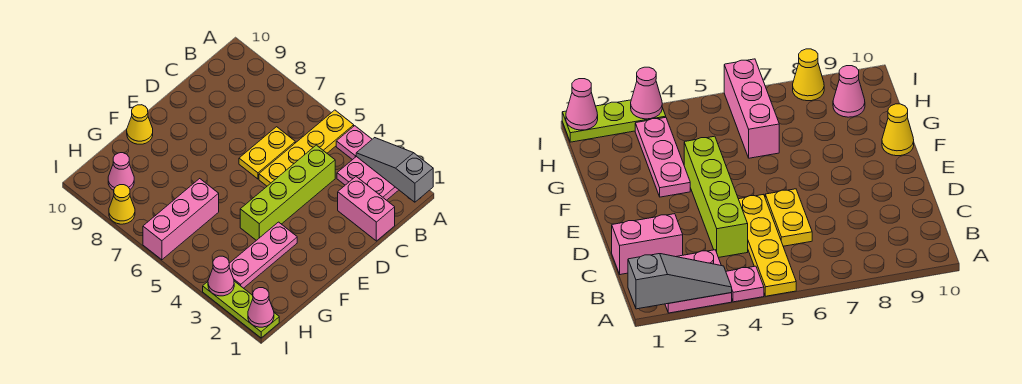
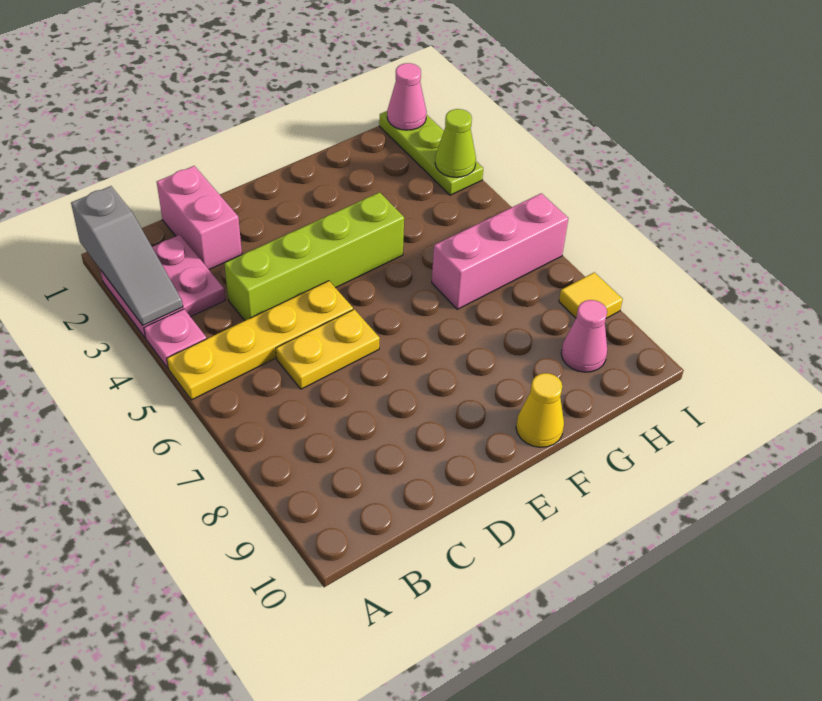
pink 1x3 plate [229,222,297,288] -> none
pink 1x1 cone [208,256,234,296] -> lime 1x1 cone [435,109,476,177]
yellow 1x1 cone [109,185,135,224] -> yellow 1x1 tile [559,272,623,318]

